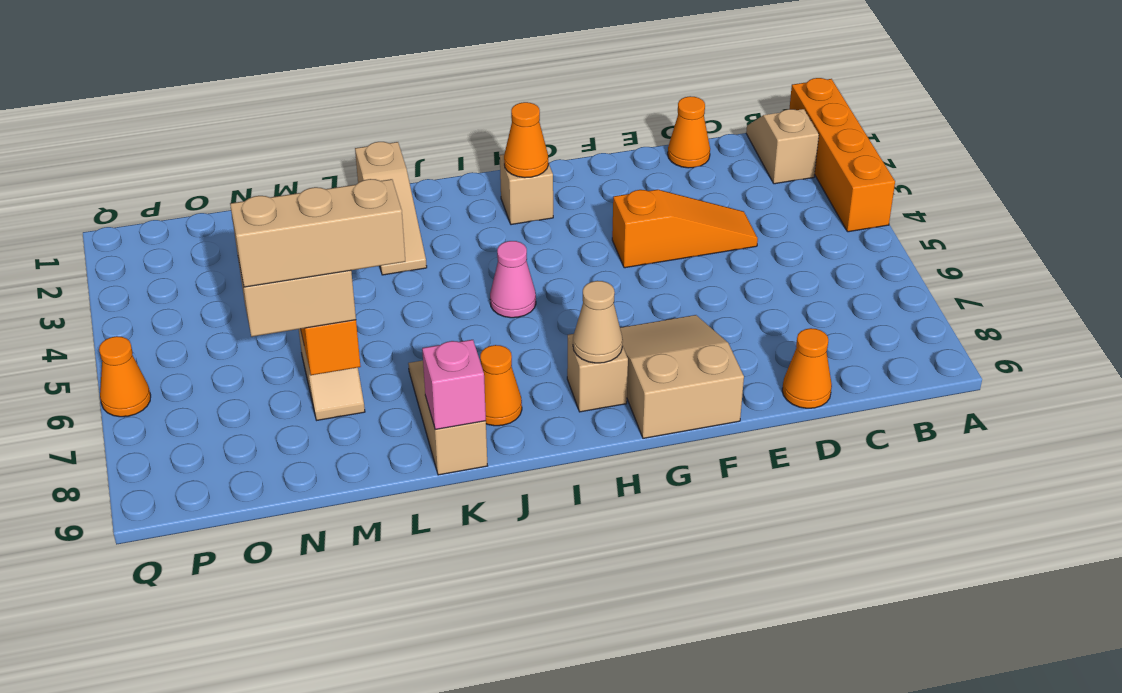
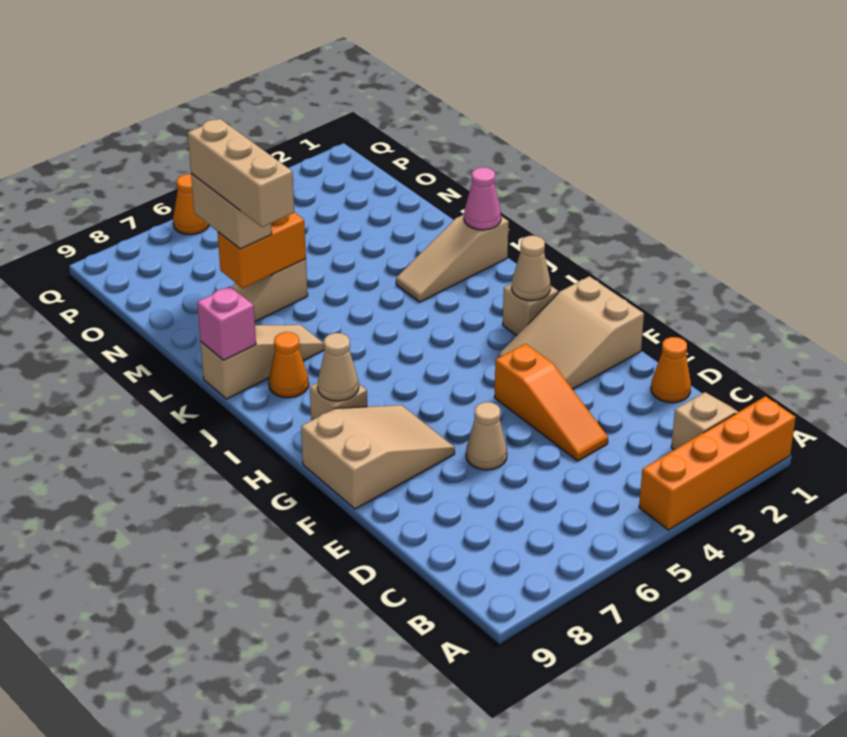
orange 1x1 cone [782,328,832,408] -> none
none -> tan 1x1 cone [466,402,507,470]
none -> tan 2x3 slope [499,276,644,389]
orange 1x1 cone [504,102,548,178] -> tan 1x1 cone [512,236,550,300]
pink 1x1 cone [490,241,536,318] -> pink 1x1 cone moved to [464,167,501,230]

